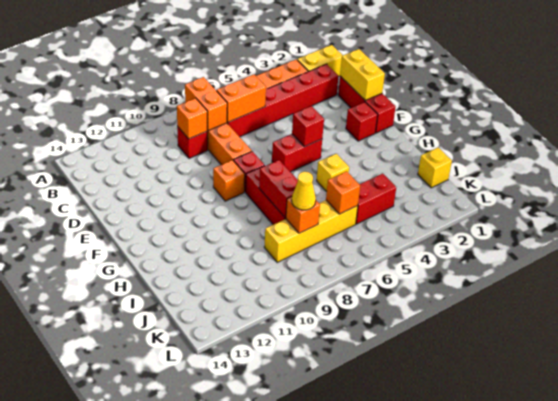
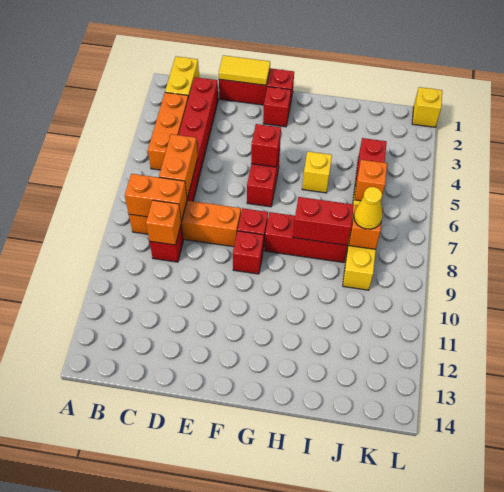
yellow 1x2 brick [340,49,385,100] -> yellow 1x2 tile [219,55,270,85]
orange 1x1 brick [213,160,245,201] -> red 1x1 brick [233,231,264,274]
yellow 1x1 brick [418,148,452,188] -> yellow 1x1 brick moved to [412,87,442,127]

